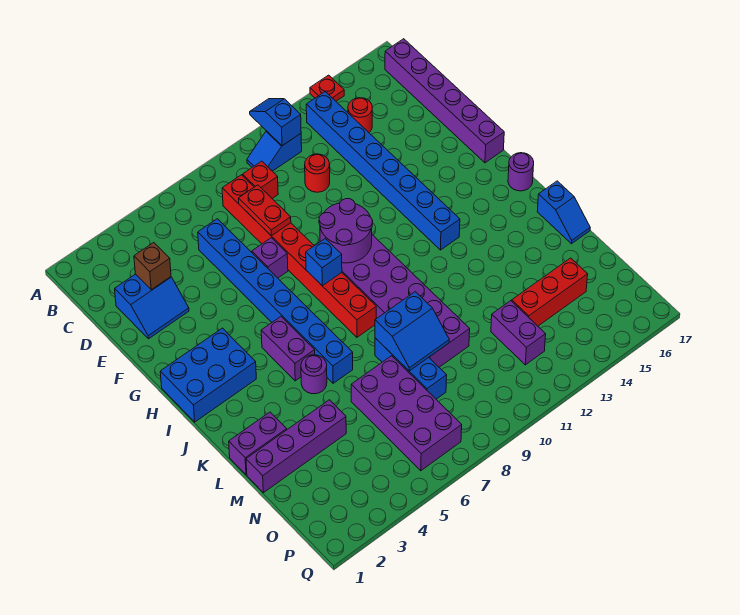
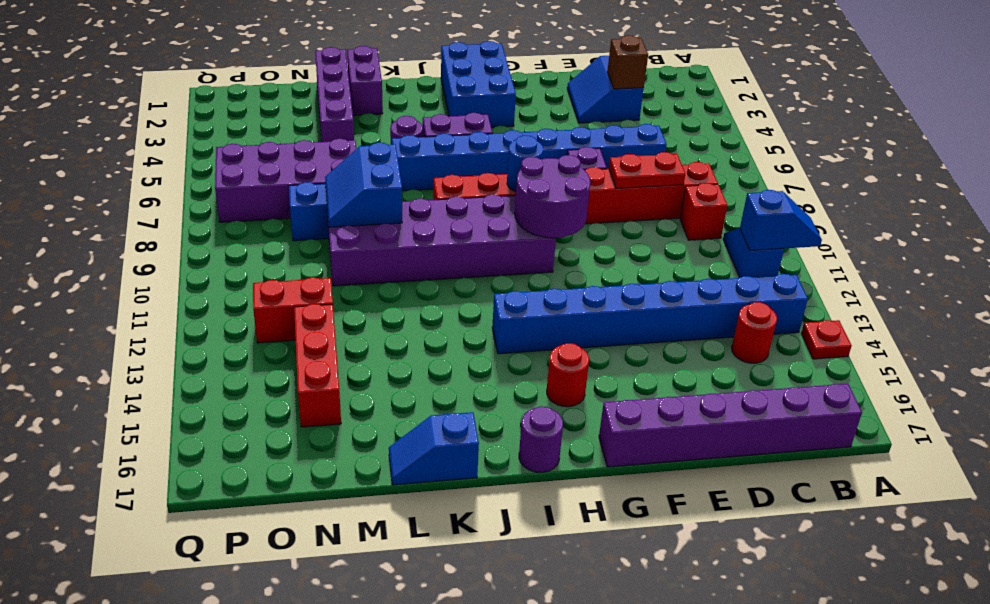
red 1x1 round brick [305,154,330,192] -> red 1x1 round brick moved to [547,343,589,407]
blue 1x1 brick [306,239,342,286] -> blue 1x1 round brick [507,135,543,192]
purple 1x2 brick [491,301,546,365] -> red 1x2 brick [253,277,333,343]

